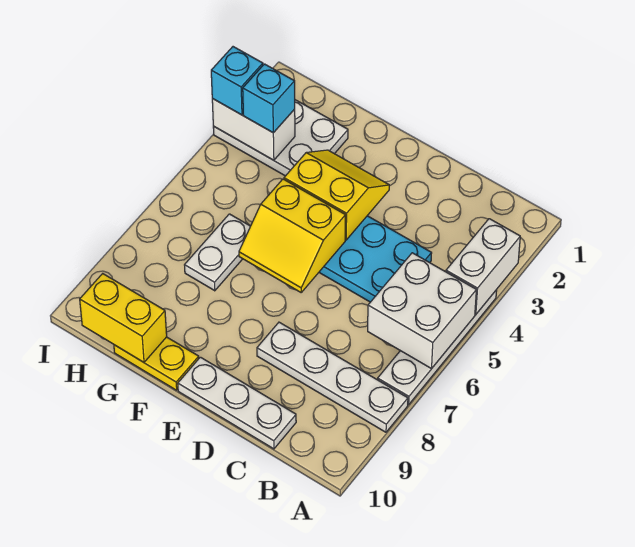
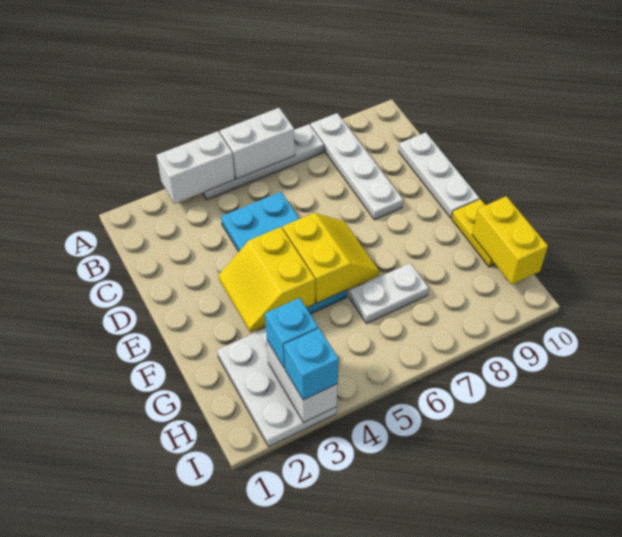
white 2x2 brick [368,253,476,369] -> white 1x2 brick [220,108,295,179]

